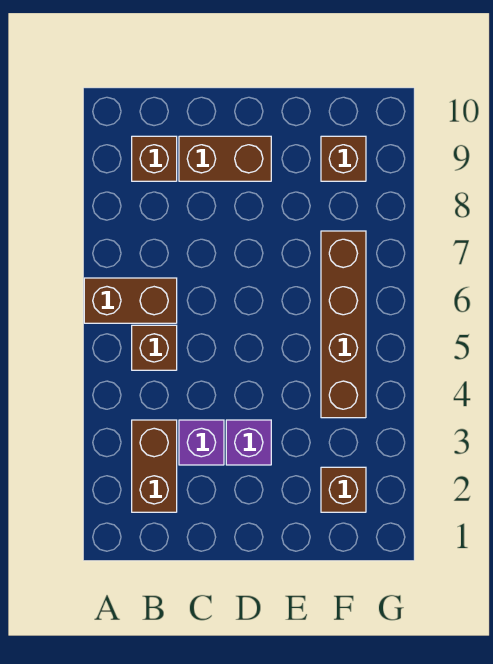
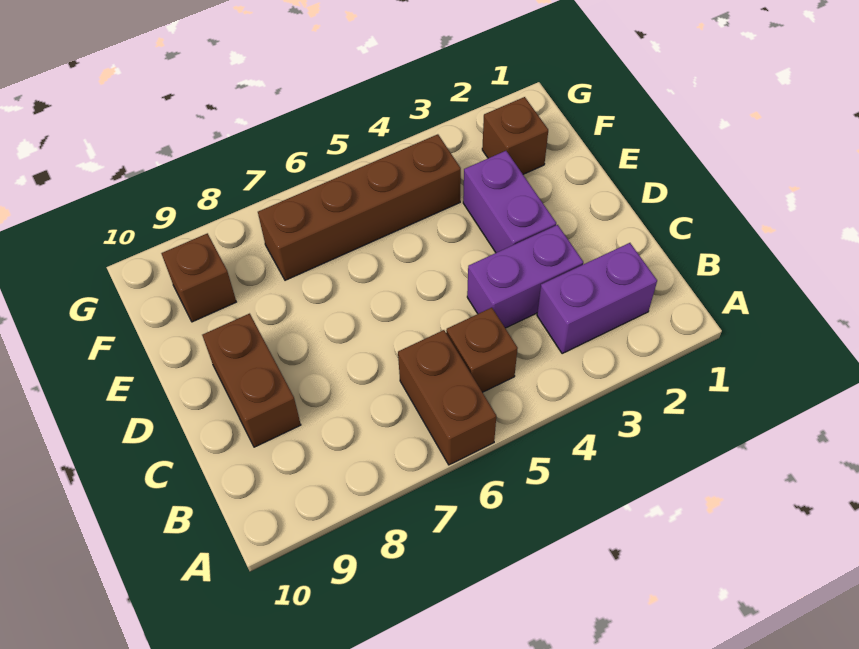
brown 1x2 brick [132,420,177,512] -> purple 1x2 brick [537,243,657,354]
brown 1x1 brick [132,136,177,181] -> none
purple 1x1 brick [179,420,224,465] -> purple 1x2 brick [467,225,583,328]
purple 1x1 brick [226,420,271,465] -> purple 1x2 brick [463,151,556,253]

